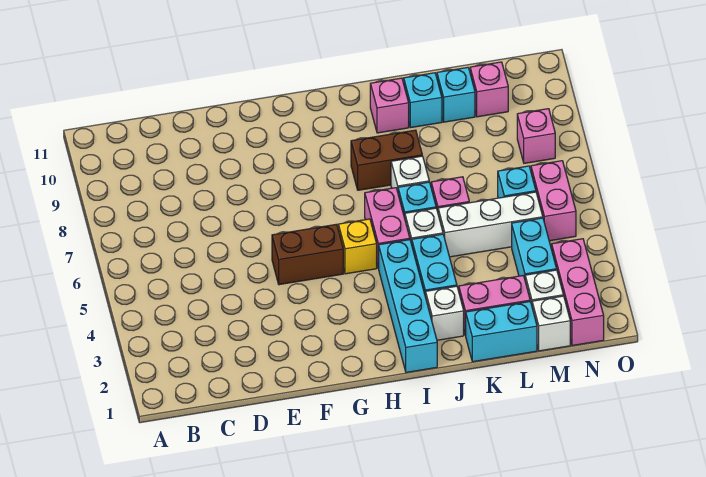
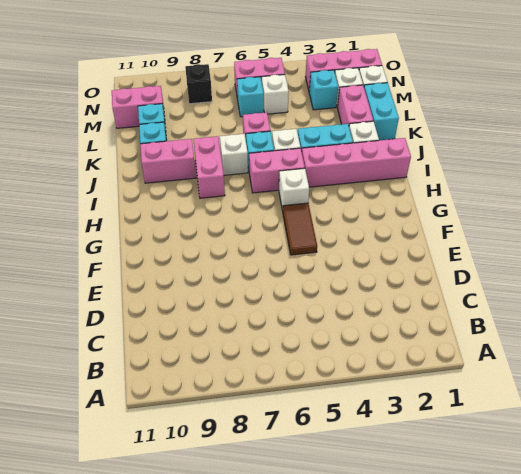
brown 1x2 brick [272,224,343,285] -> brown 1x2 tile [282,203,317,255]
yellow 1x1 brick [338,219,377,274] -> white 1x1 brick [279,168,309,210]
cyan 1x4 brick [379,240,437,372] -> pink 1x4 brick [302,138,411,187]
brown 1x2 brick [351,130,422,190] -> pink 1x2 brick [193,136,225,198]
pink 1x1 brick [370,78,409,133] -> pink 1x2 brick [140,139,196,183]
white 1x3 brick [438,192,543,257] -> white 1x1 brick [262,75,289,114]
cyan 1x2 brick [512,218,557,278] -> cyan 1x1 brick [309,70,338,110]
pink 1x1 brick [470,62,508,117] -> pink 1x2 brick [112,86,165,128]
pink 1x1 brick [517,109,555,163] -> black 1x1 brick [185,64,212,104]

